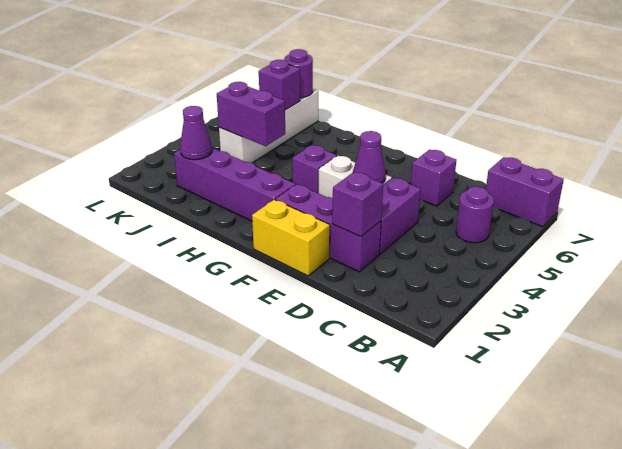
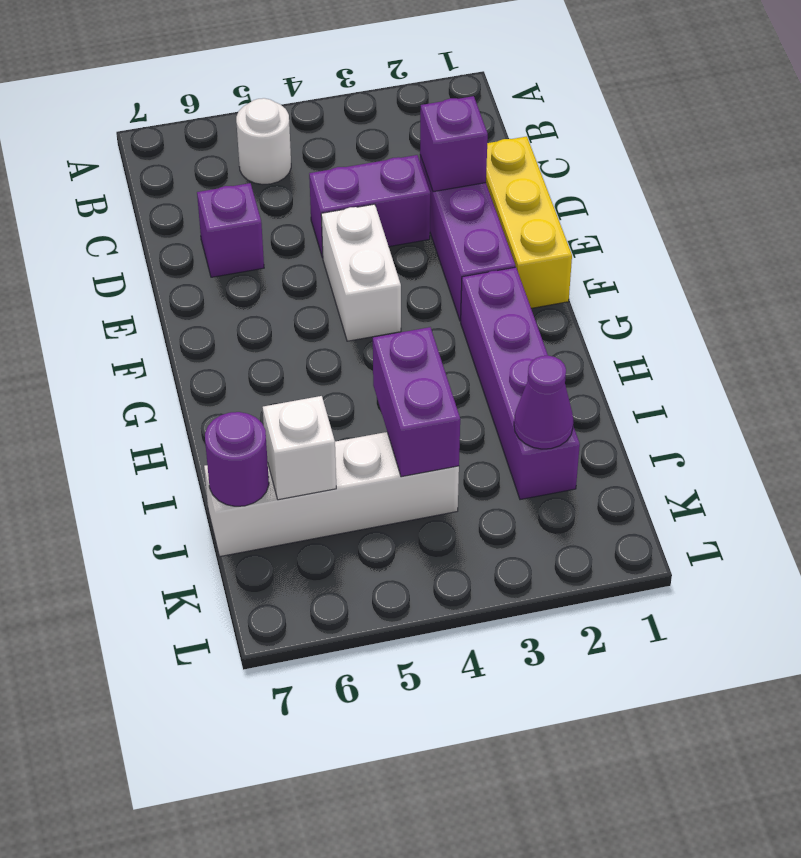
purple 1x2 brick [486,157,564,227] -> none
purple 1x1 round brick [456,187,494,243] -> white 1x1 round brick [236,98,291,184]
yellow 1x2 brick [252,200,330,276] -> yellow 1x3 brick [486,136,572,308]
purple 1x1 cone [353,131,386,183] -> none
purple 1x1 brick [292,145,337,193] -> none
purple 1x1 brick [259,60,300,110] -> white 1x1 brick [263,396,336,500]

